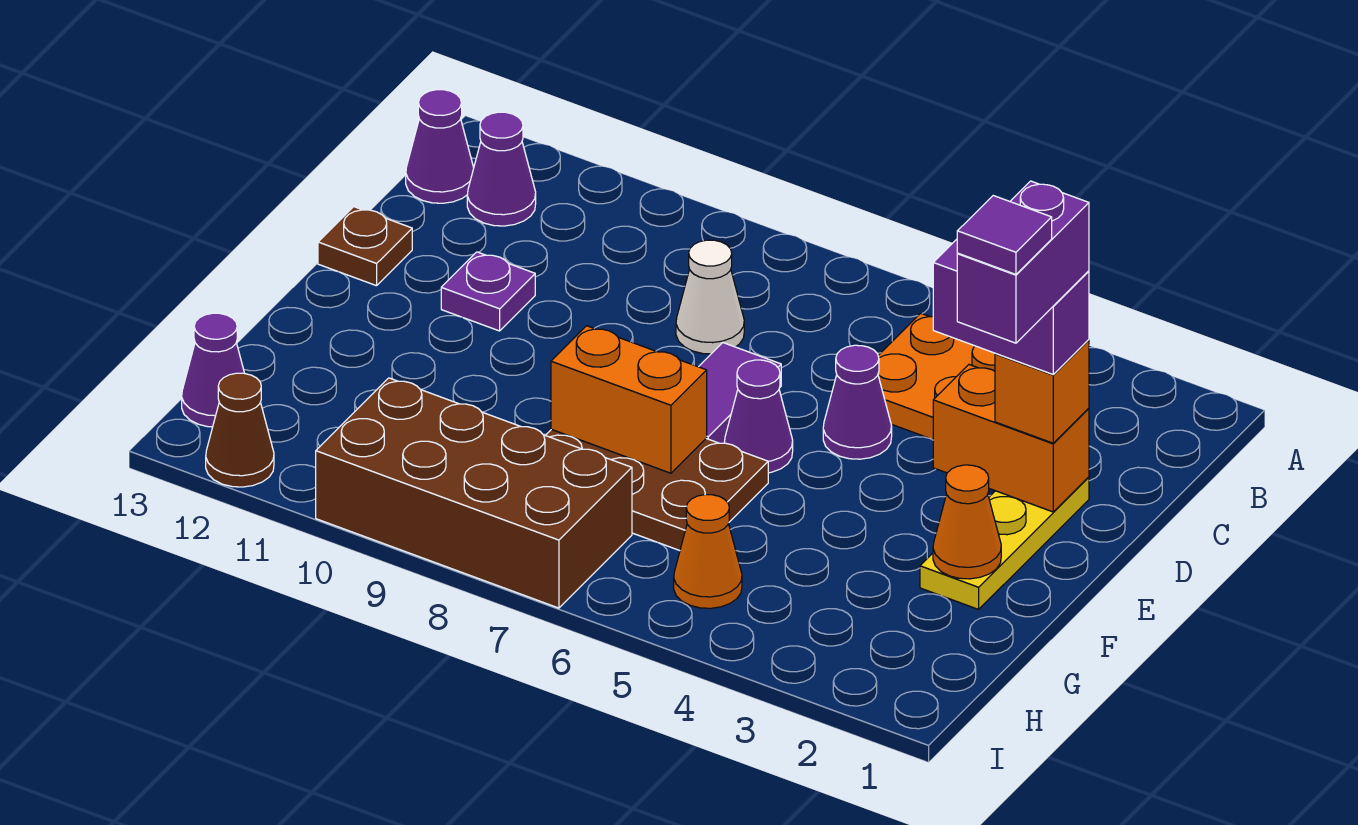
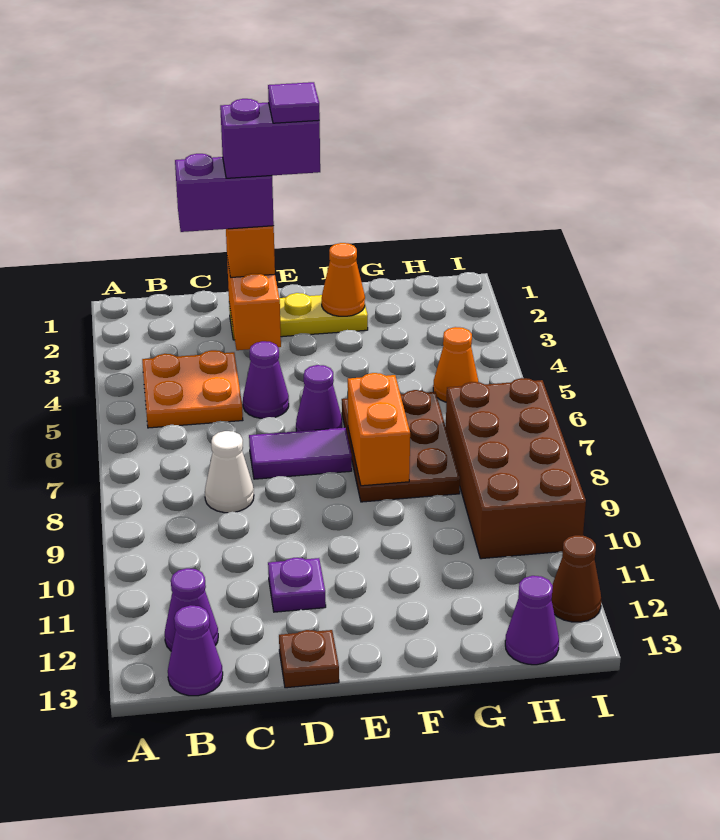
purple 1x2 brick [933,239,1089,374] -> purple 1x2 brick turned to [175,154,274,232]

